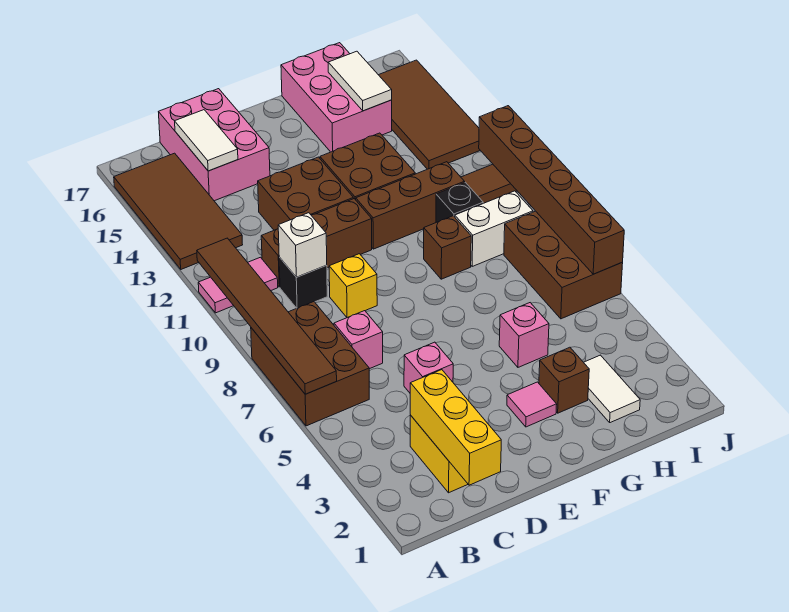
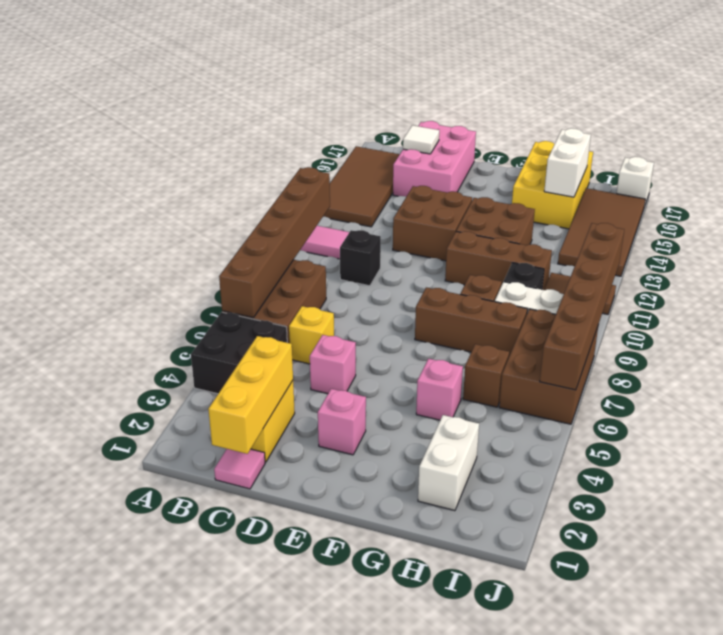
none -> black 2x2 brick [191,312,287,394]
brown 1x6 tile [197,238,337,394] -> brown 1x6 brick [219,167,330,318]
pink 1x1 brick [334,311,383,369] -> pink 1x1 brick moved to [318,389,366,455]
white 1x1 brick [278,213,327,277] -> white 1x1 brick moved to [616,157,654,207]
brown 1x3 brick [261,199,372,287] -> brown 1x3 brick moved to [415,287,527,356]
white 1x2 tile [175,110,238,171] -> white 1x1 tile [403,125,439,154]
yellow 1x1 brick [329,254,377,318] -> yellow 1x1 brick moved to [289,306,334,364]
pink 1x1 tile [507,382,557,427] -> pink 1x1 tile moved to [214,449,265,489]
brown 1x1 brick [539,347,589,413] -> brown 1x1 brick moved to [463,344,509,407]
pink 2x3 brick [281,43,392,152] -> yellow 2x3 brick [512,141,593,229]
white 1x2 tile [584,355,640,423] -> white 1x2 brick [418,415,479,511]
white 1x2 tile [328,51,392,111] -> white 1x2 brick [544,128,591,197]

